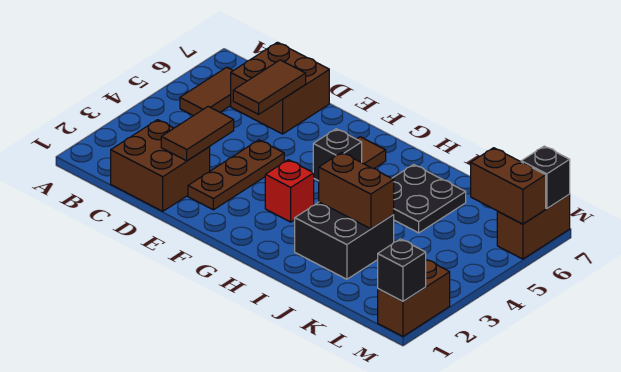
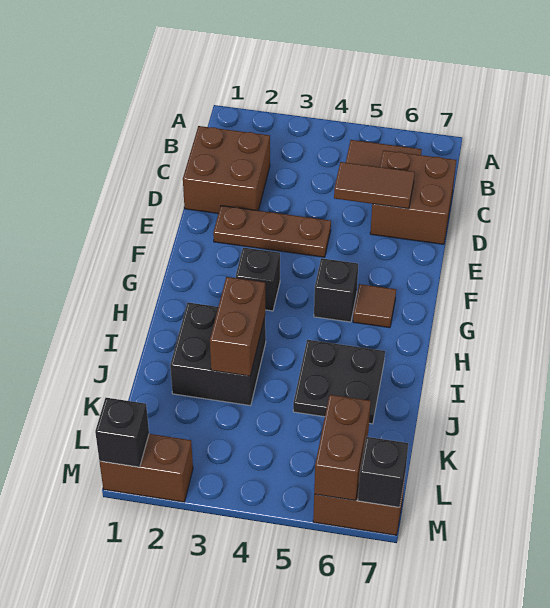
brown 1x2 tile [161,106,234,161] -> none
red 1x1 brick [265,160,314,222] -> black 1x1 brick [236,247,280,311]

